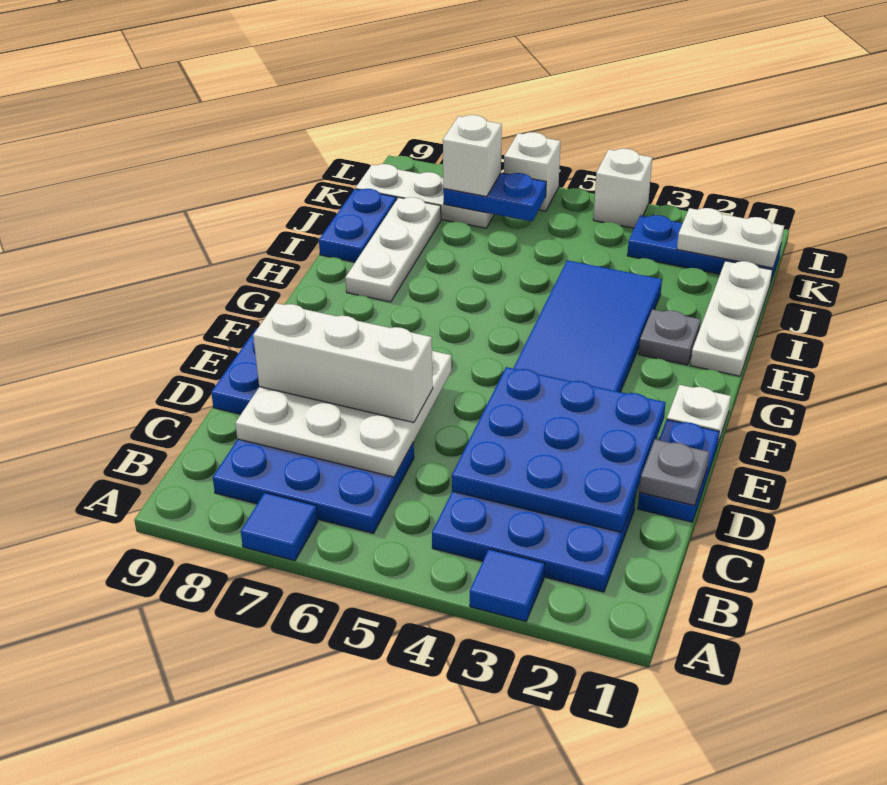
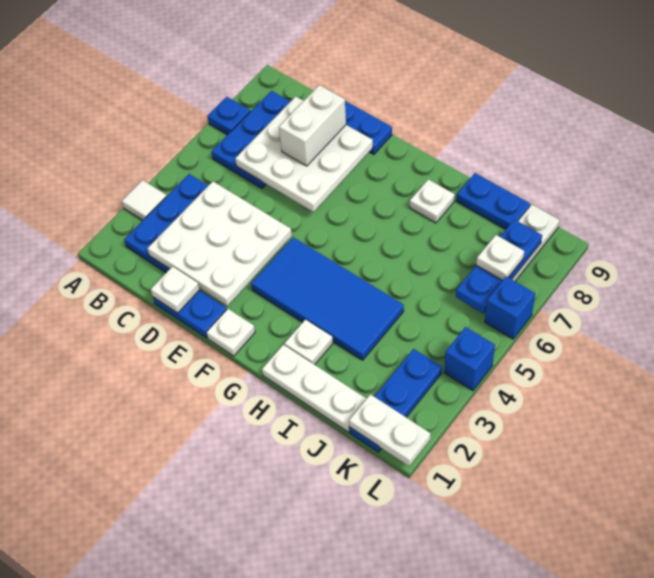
blue 1x1 tile [470,549,545,621] -> white 1x1 tile [122,180,167,220]
blue 1x1 tile [241,493,318,561] -> blue 1x1 plate [207,97,250,135]
blue 3x3 plate [452,367,666,532] -> white 3x3 plate [148,181,292,306]
grey 1x1 plate [639,440,709,506] -> white 1x1 plate [151,267,199,313]
white 1x3 brick [253,303,433,423] -> white 1x2 brick [279,85,346,166]
grey 1x1 plate [639,309,701,365] -> white 1x1 plate [284,320,333,365]
white 1x3 plate [345,197,441,302] -> white 1x1 plate [410,179,455,223]
white 1x2 plate [677,208,784,268] -> white 1x2 plate turned to [349,394,430,466]
blue 1x2 plate [443,173,546,221] -> blue 1x3 plate [456,219,542,314]
white 1x1 brick [443,115,502,197] -> white 1x1 plate [476,235,524,280]
white 1x1 brick [593,149,652,228] -> blue 1x1 brick [444,327,495,391]
white 1x1 brick [504,132,561,211] -> blue 1x1 brick [485,276,535,339]

